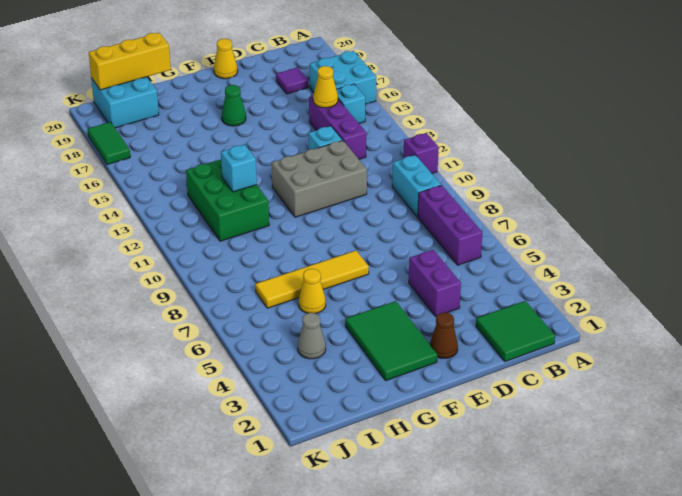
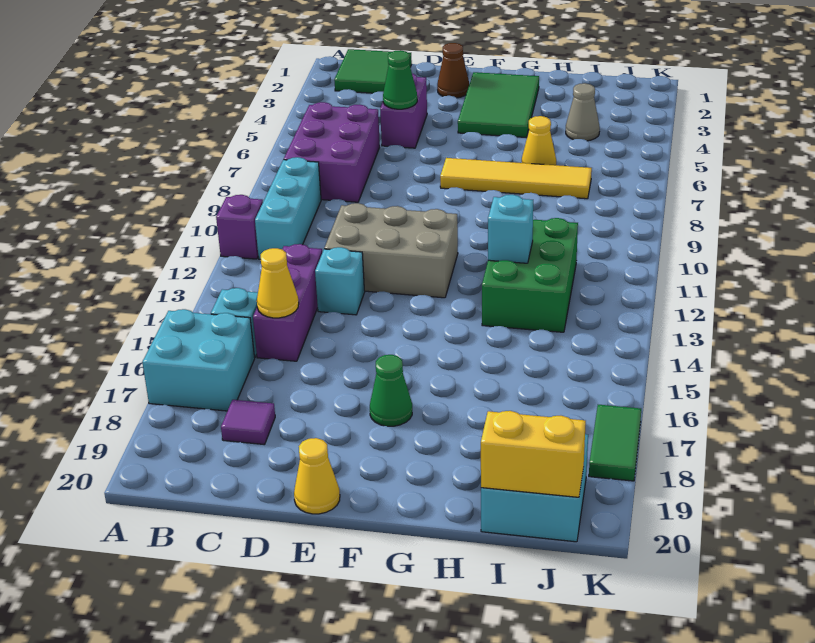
purple 1x3 brick [418,185,482,265] -> purple 2x3 brick [284,102,380,202]
cyan 1x2 brick [392,155,441,217] -> cyan 1x3 brick [255,157,321,259]
none -> green 1x1 cone [383,50,417,109]
yellow 1x3 brick [89,33,171,90] -> yellow 1x2 brick [481,411,586,497]

